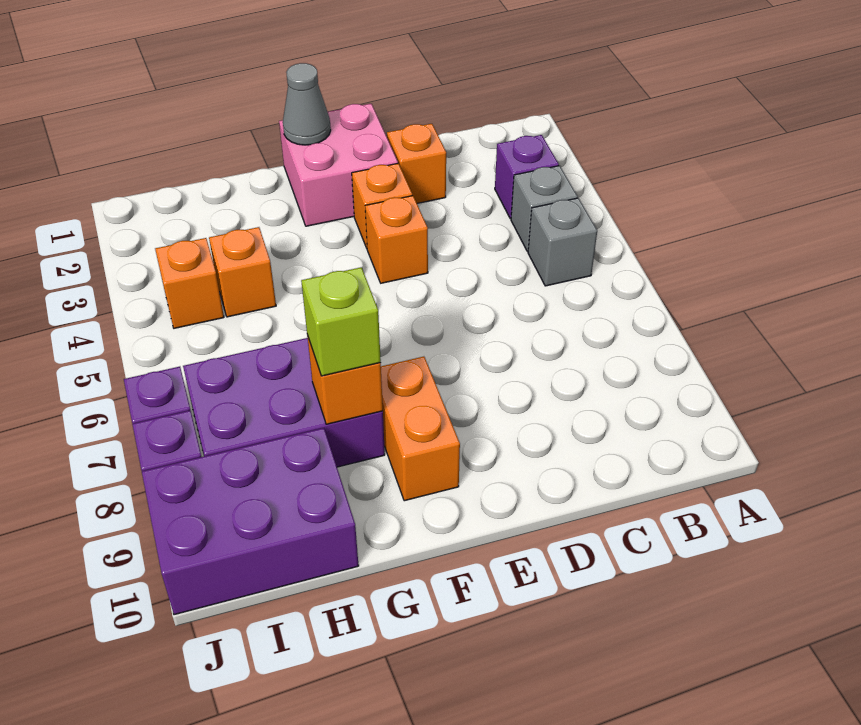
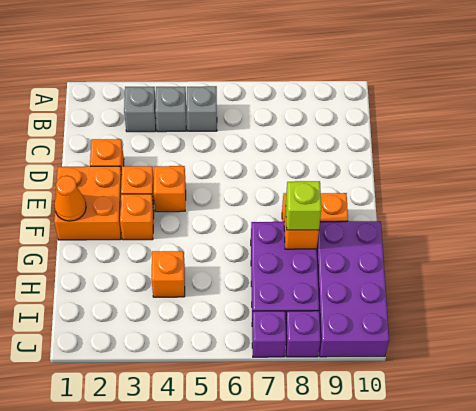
purple 1x1 brick [495,135,559,219] -> grey 1x1 brick [124,87,156,132]
pink 2x2 brick [279,104,398,226] -> orange 2x2 brick [54,166,122,240]
grey 1x1 cone [283,63,331,145] -> orange 1x1 cone [54,176,86,221]
purple 2x3 brick [142,428,359,615] -> purple 2x4 brick [317,221,389,357]
orange 1x1 brick [155,238,224,328] -> orange 1x1 brick moved to [120,194,154,240]

